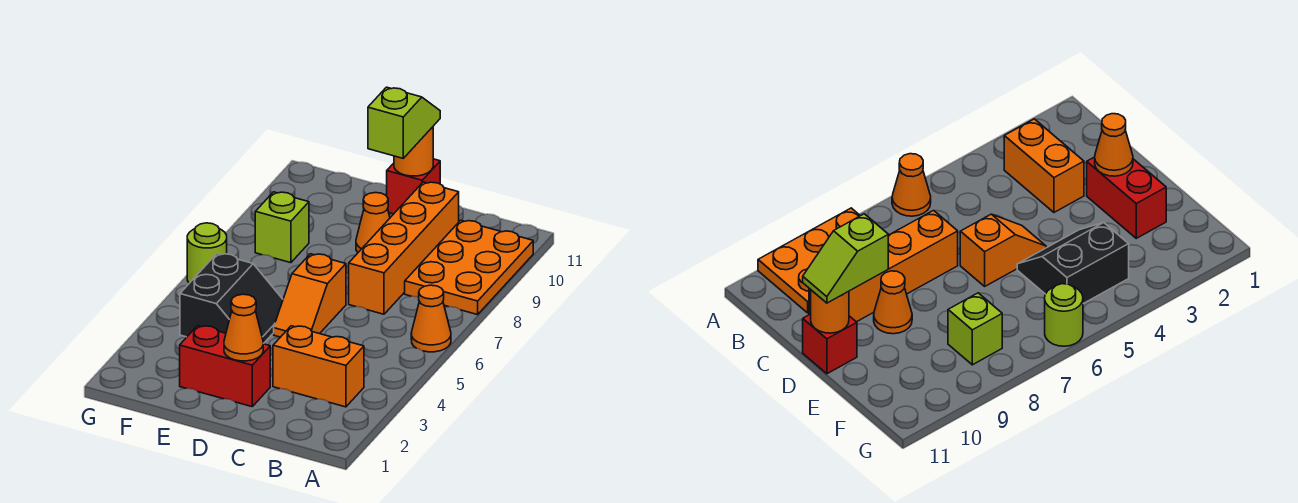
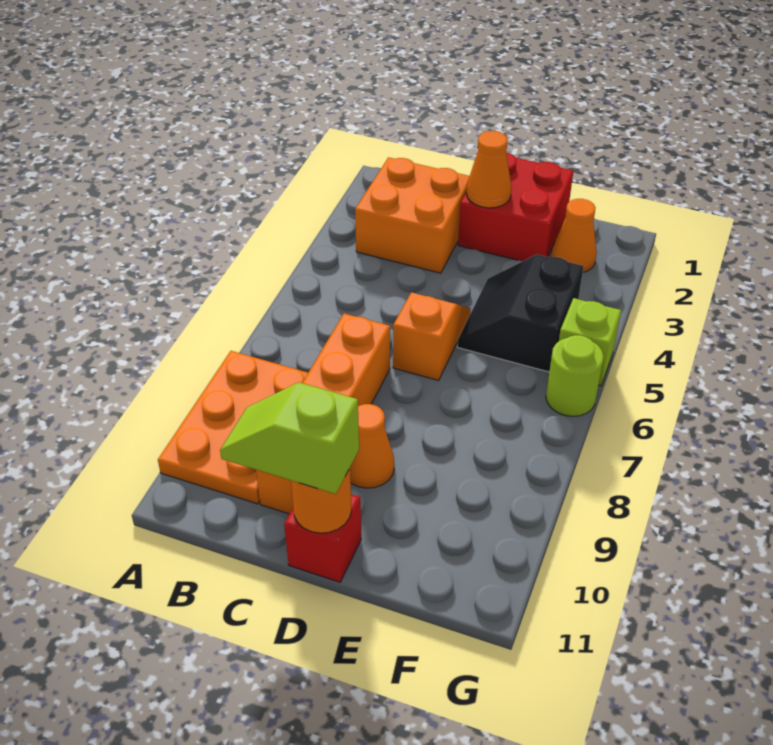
orange 1x1 cone [411,285,451,352] -> orange 1x1 cone moved to [552,199,597,272]
orange 1x2 brick [273,326,364,407] -> orange 2x2 brick [355,157,470,273]
red 1x2 brick [180,326,270,407] -> red 2x2 brick [458,153,573,261]
lime 1x2 slope [368,87,440,158] -> lime 1x2 slope turned to [220,382,359,494]
lime 1x1 brick [255,192,309,263] -> lime 1x1 brick moved to [559,298,621,386]

